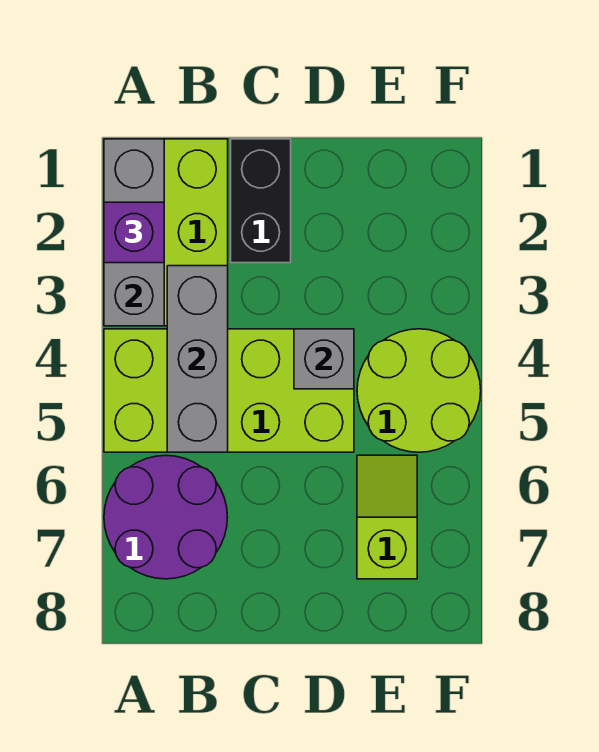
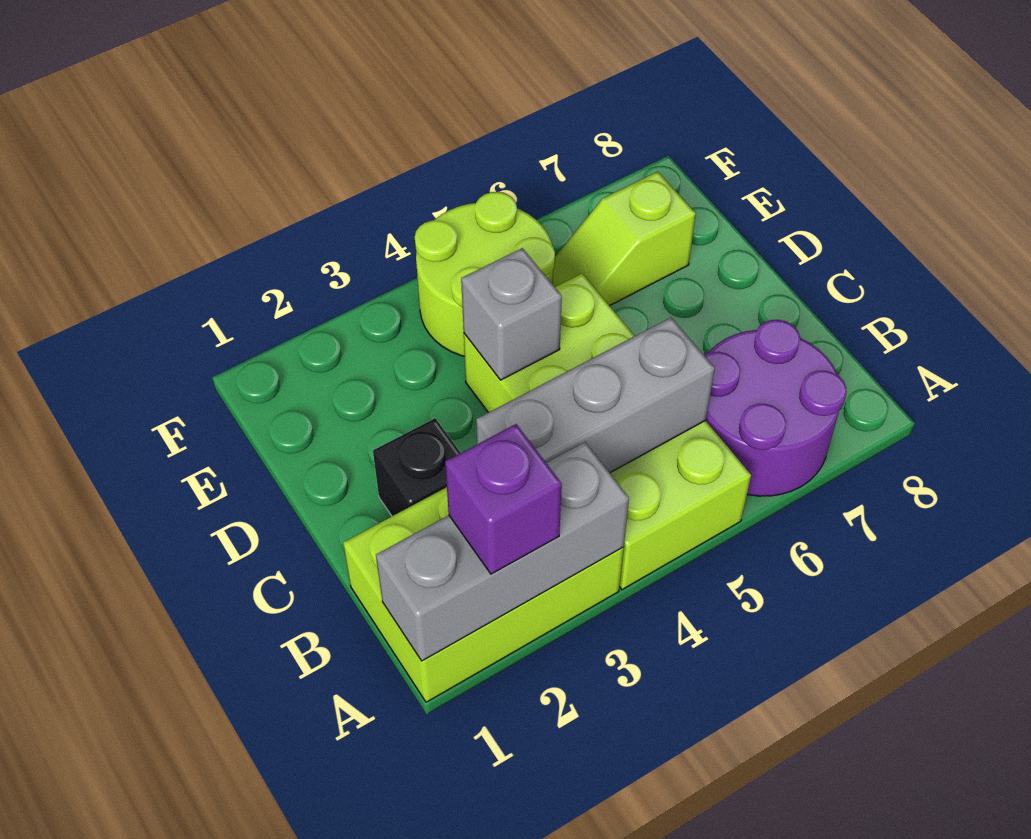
black 1x2 brick [231,139,291,263] -> black 1x1 brick [373,418,461,516]

